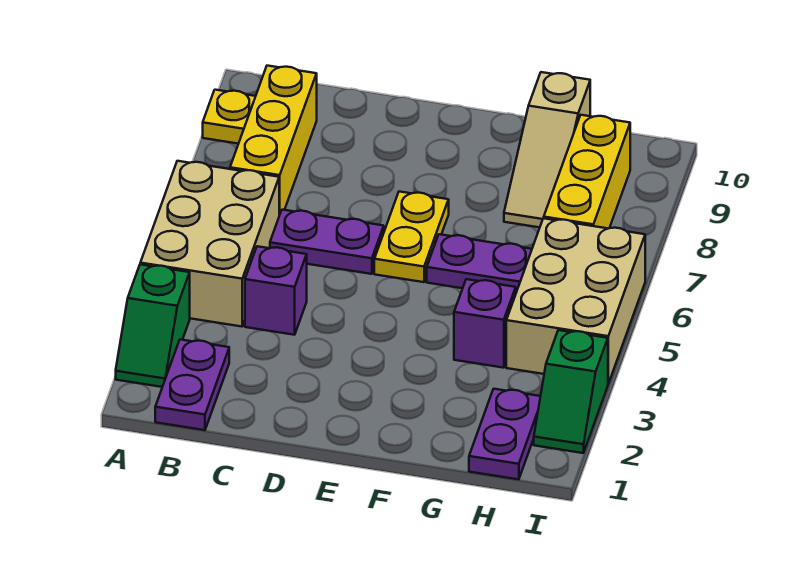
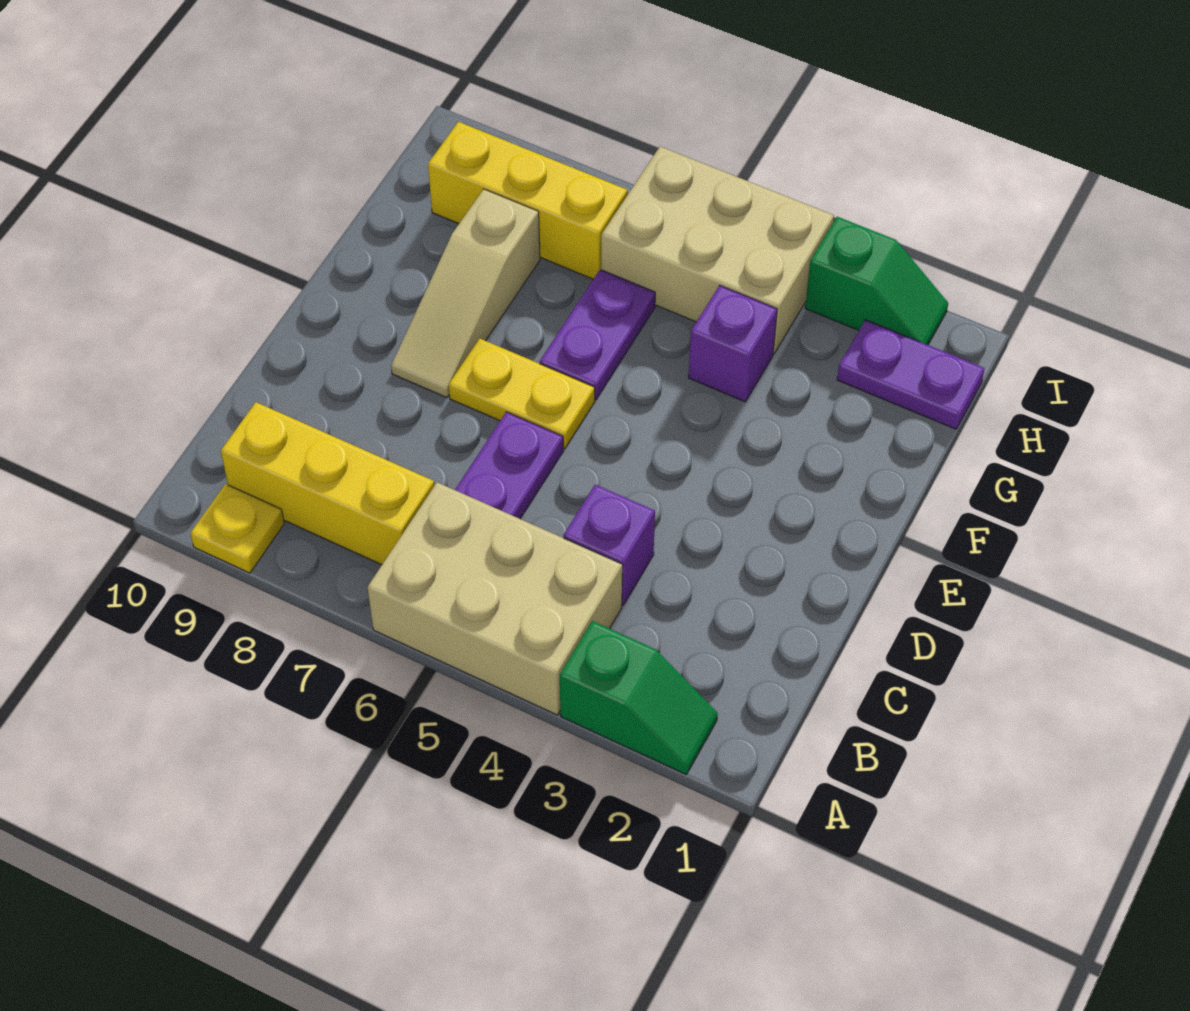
purple 1x2 plate [155,340,229,430] -> none
tan 1x3 slope [504,72,590,227] -> tan 1x3 slope turned to [391,189,540,398]

